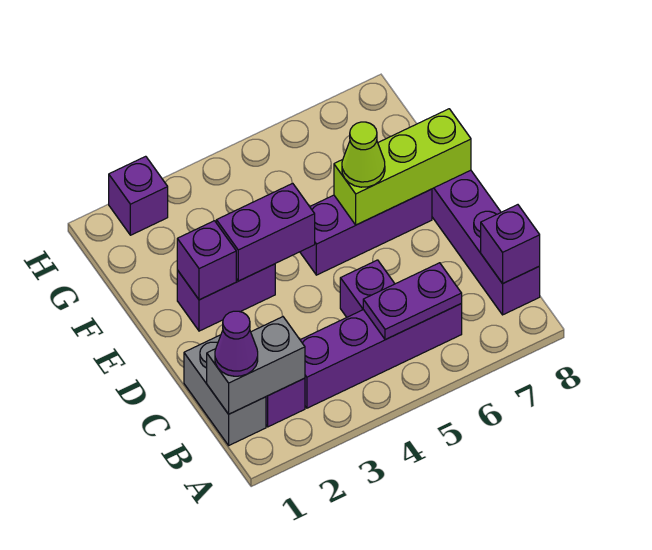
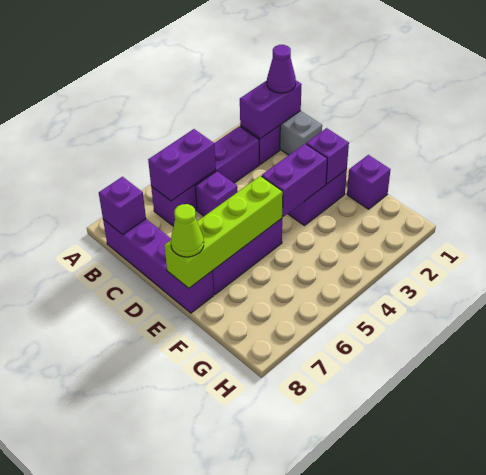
grey 1x2 brick [207,317,305,414] -> purple 1x2 brick [240,81,302,139]
purple 1x2 plate [363,263,462,340] -> purple 1x2 brick [148,129,216,201]
lime 1x3 brick [334,109,471,225] -> lime 1x4 brick [164,176,283,288]
lime 1x1 cone [342,122,385,187] -> lime 1x1 cone moved to [171,204,204,257]
purple 1x1 brick [109,156,168,235] -> purple 1x1 brick moved to [347,155,391,209]

